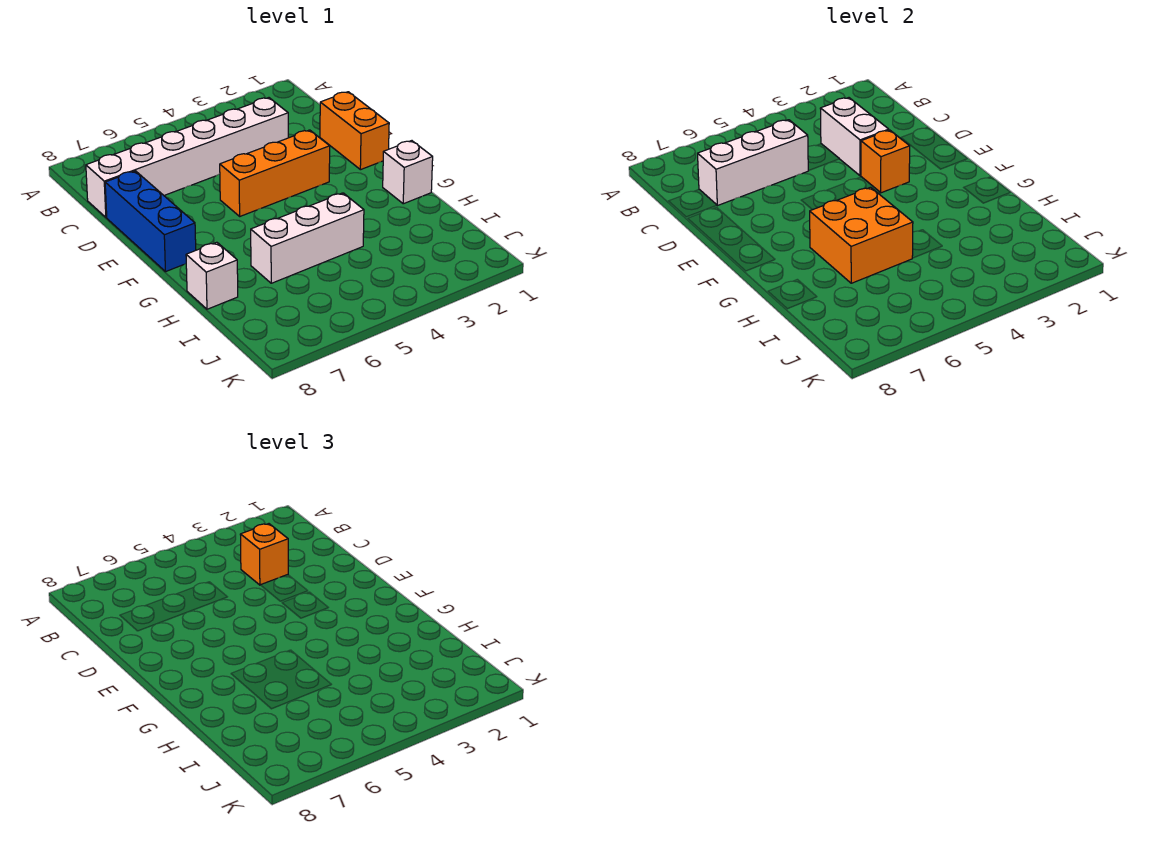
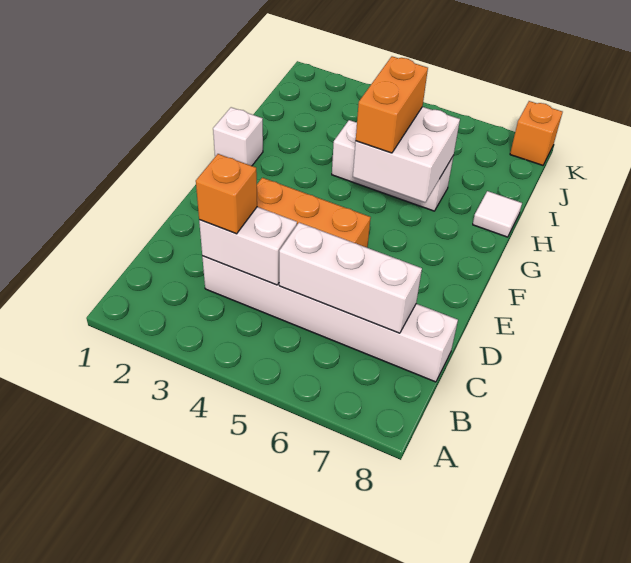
white 1x2 brick [820,98,889,176] -> white 1x2 brick turned to [199,207,297,285]
orange 1x2 brick [320,92,389,170] -> orange 1x2 brick moved to [356,56,428,153]
blue 1x3 brick [105,171,196,272] -> none
orange 1x1 brick [861,130,910,193] -> orange 1x1 brick moved to [510,101,562,165]
orange 2x2 brick [810,187,913,283] -> white 2x2 brick [353,107,460,202]
white 1x1 brick [186,242,238,309] -> white 1x1 tile [473,191,522,237]

